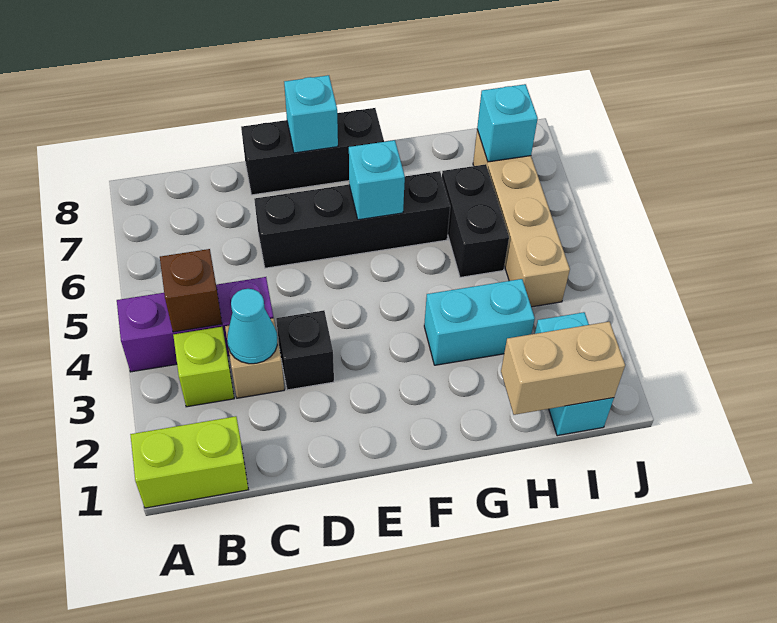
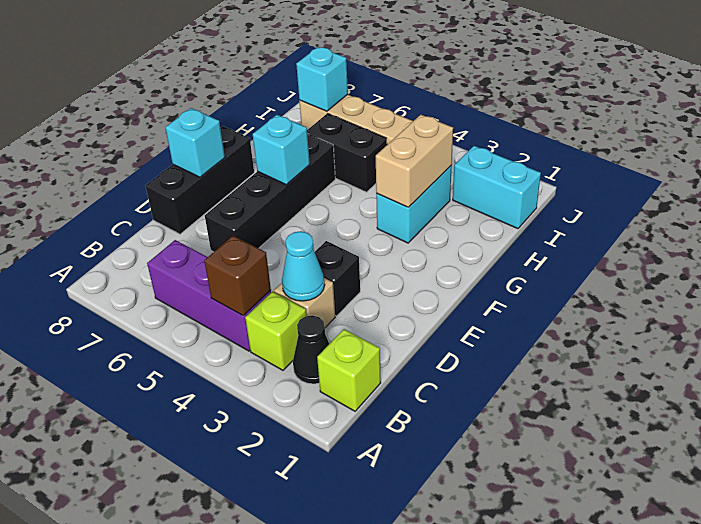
lime 1x2 brick [130,416,248,508] -> lime 1x1 brick [317,329,381,411]
purple 1x3 brick [117,277,274,372] -> purple 1x3 brick turned to [147,240,271,351]
none -> black 1x1 cone [293,315,329,384]
tan 1x2 brick [501,322,625,415] -> tan 1x2 brick moved to [376,115,453,207]

